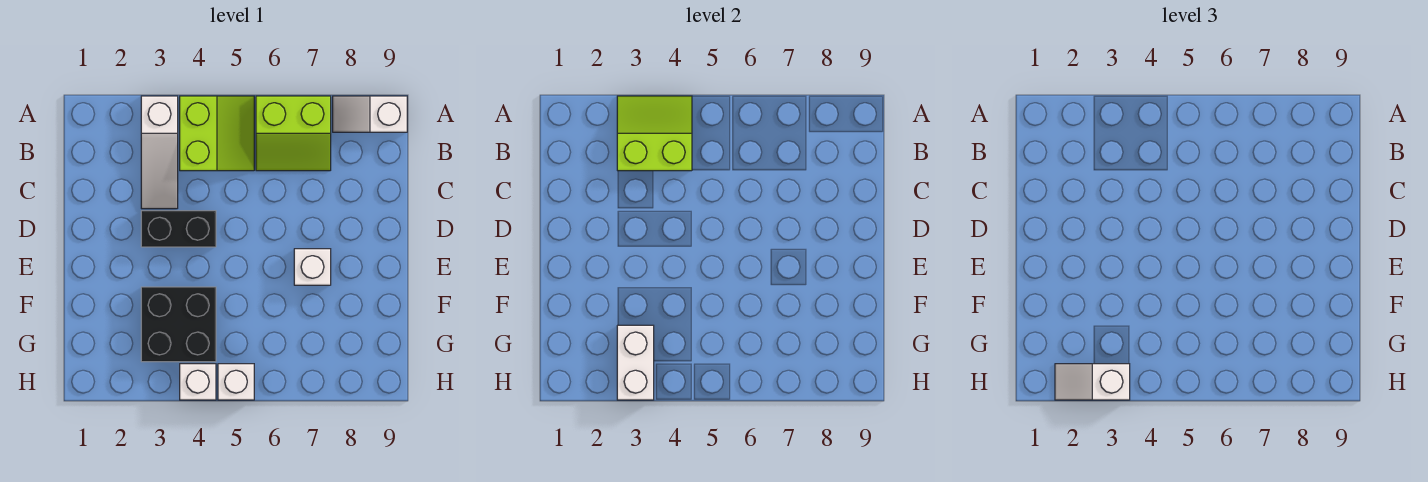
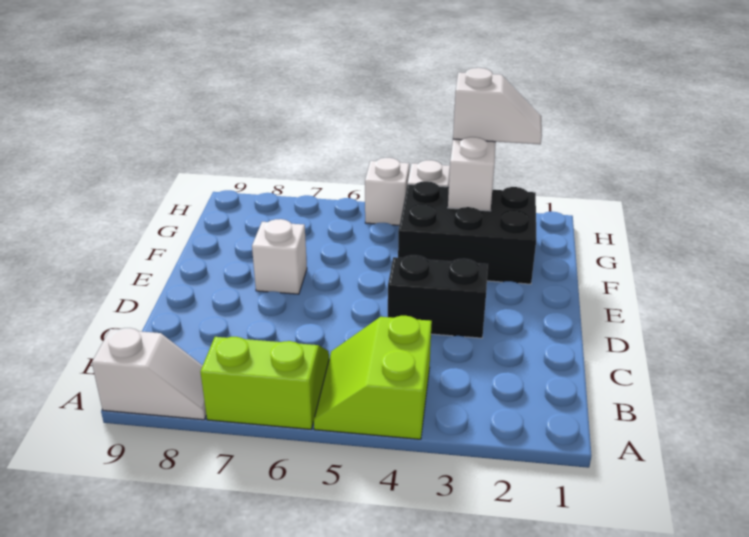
white 1x3 slope [141,96,178,209] -> none
lime 2x2 slope [617,96,692,171] -> none
black 2x2 brick [141,287,216,362] -> black 2x3 brick [398,181,536,284]

